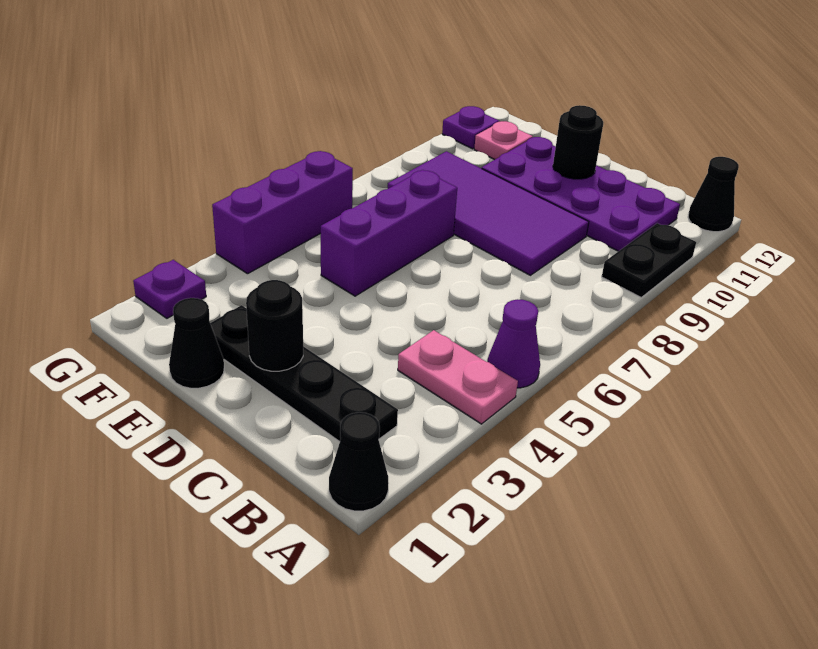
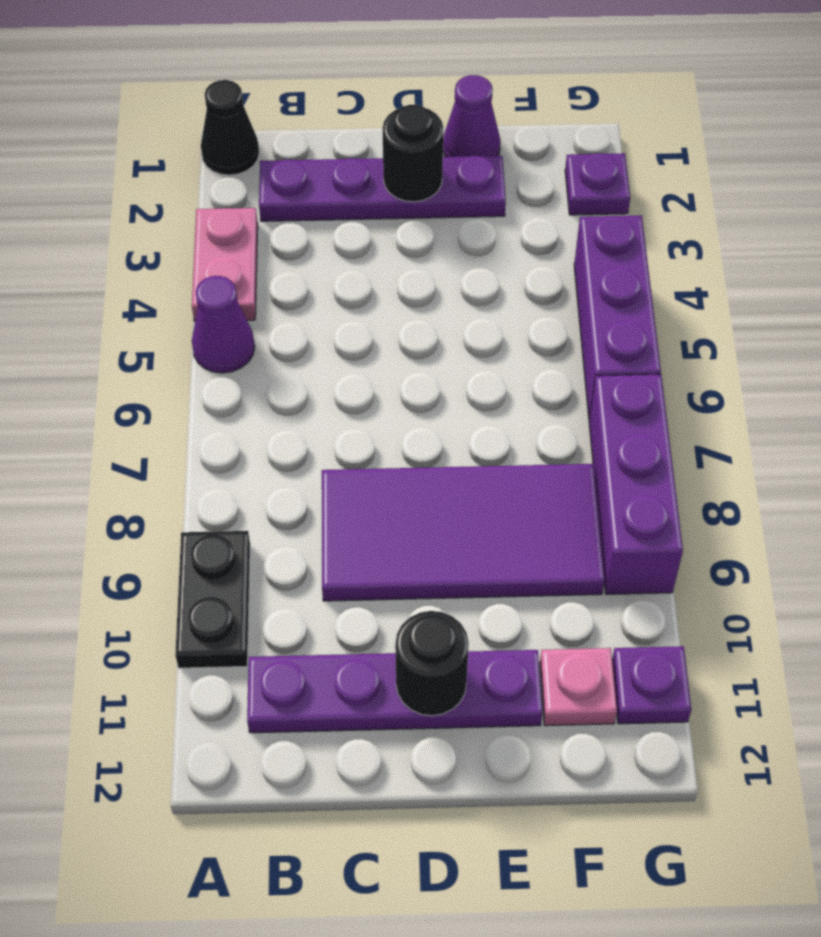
pink 1x2 plate [398,330,518,424] -> pink 1x2 plate turned to [192,208,258,321]
black 1x1 cone [688,157,739,232] -> none
black 1x4 plate [210,305,398,442] -> purple 1x4 plate [259,156,506,221]
purple 2x4 plate [482,137,680,251] -> purple 1x4 plate [247,650,542,733]
black 1x1 cone [169,298,224,388] -> purple 1x1 cone [443,75,500,157]
purple 1x3 brick [321,170,457,296] -> purple 1x3 brick moved to [589,374,683,594]

